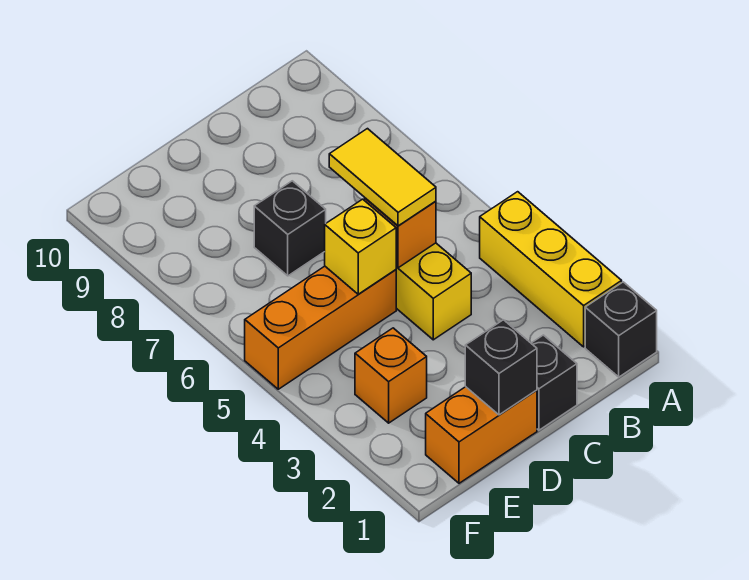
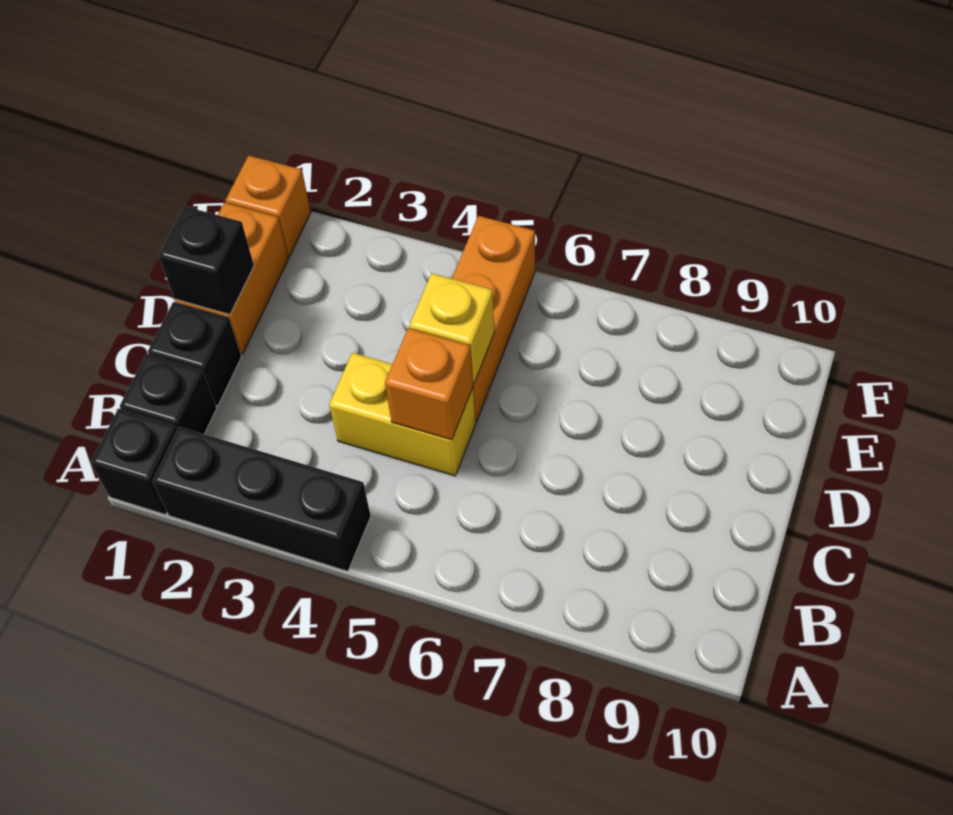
yellow 1x3 brick [480,192,622,347] -> black 1x3 brick [152,427,371,571]
yellow 1x2 tile [329,129,436,226] -> none
black 1x1 brick [254,181,326,276] -> black 1x1 brick moved to [120,354,217,434]
orange 1x1 brick [355,328,427,423] -> orange 1x1 brick moved to [226,155,311,257]

